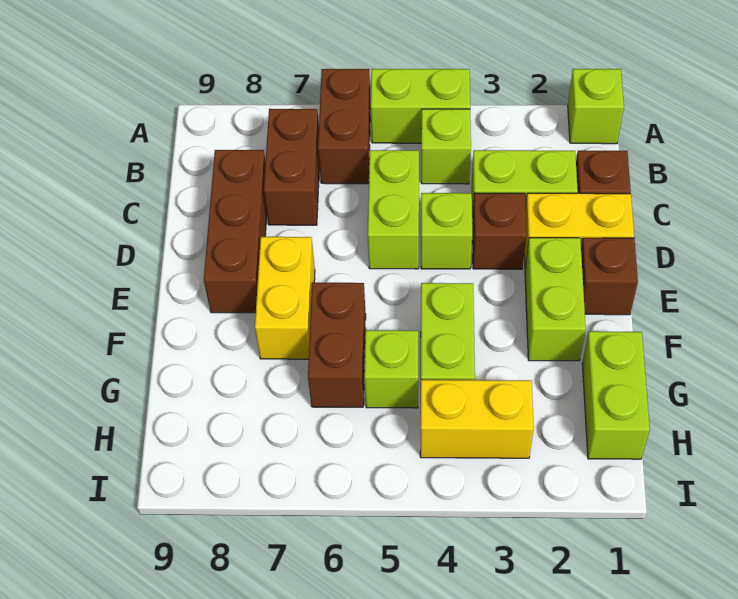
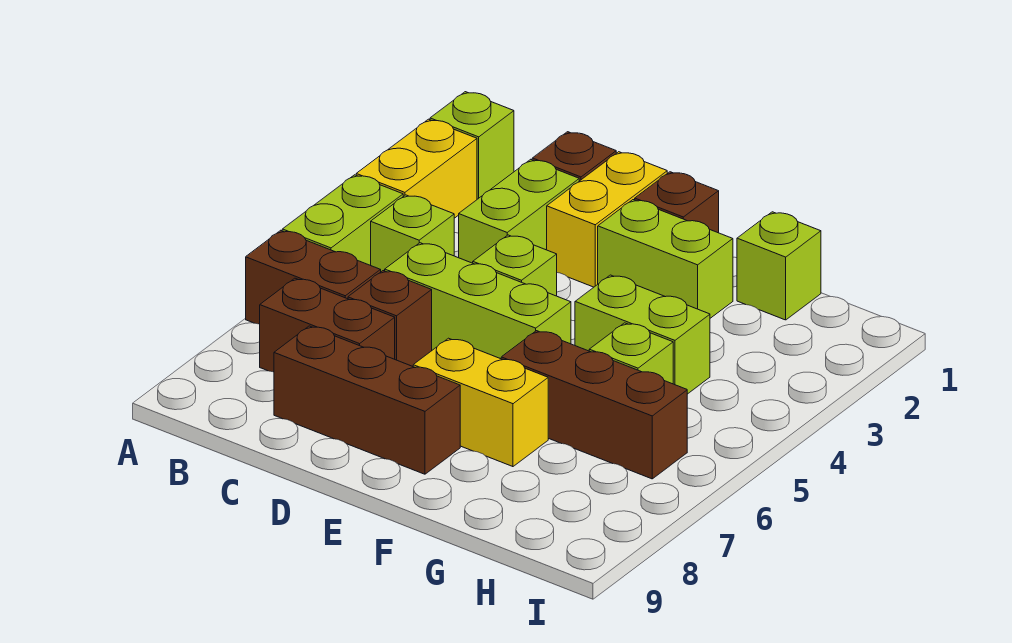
lime 1x2 brick [368,150,419,269] -> lime 1x3 brick [385,243,571,359]
brown 1x1 brick [472,193,526,269] -> brown 1x1 brick moved to [348,271,432,366]
brown 1x2 brick [308,283,366,407] -> brown 1x3 brick [501,331,687,479]
lime 1x2 brick [582,331,650,459] -> lime 1x1 brick [737,212,821,320]
yellow 1x2 brick [420,380,534,458] -> yellow 1x2 brick moved to [356,119,477,218]

